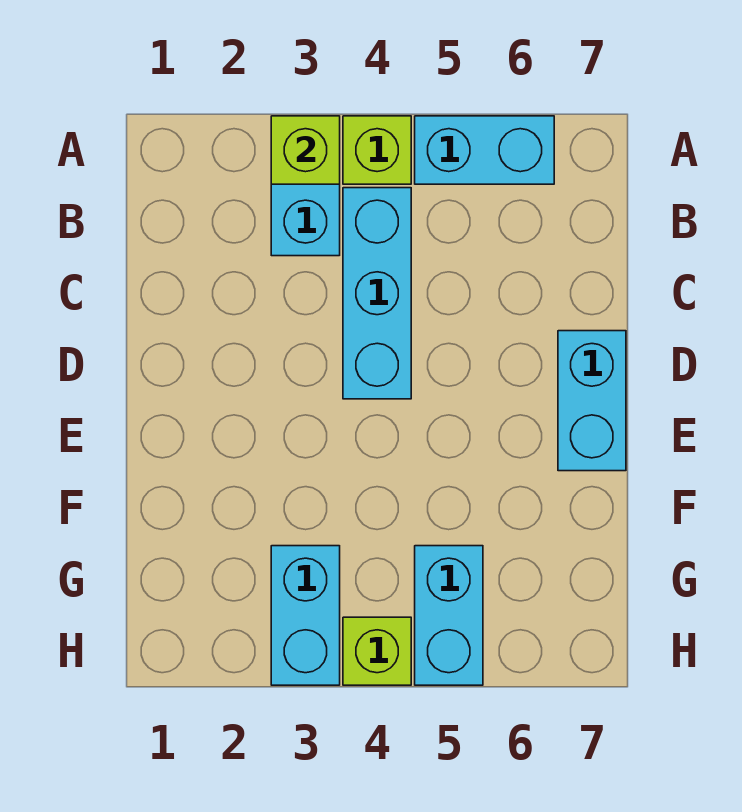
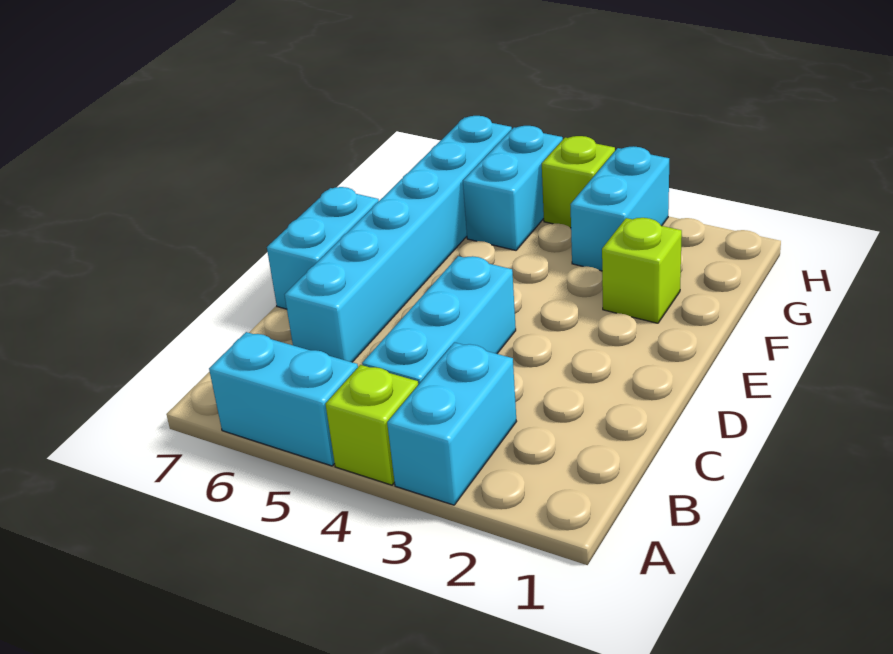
lime 1x1 brick [271,116,340,184] -> lime 1x1 brick moved to [602,218,682,323]
none -> cyan 1x6 brick [285,116,512,362]

